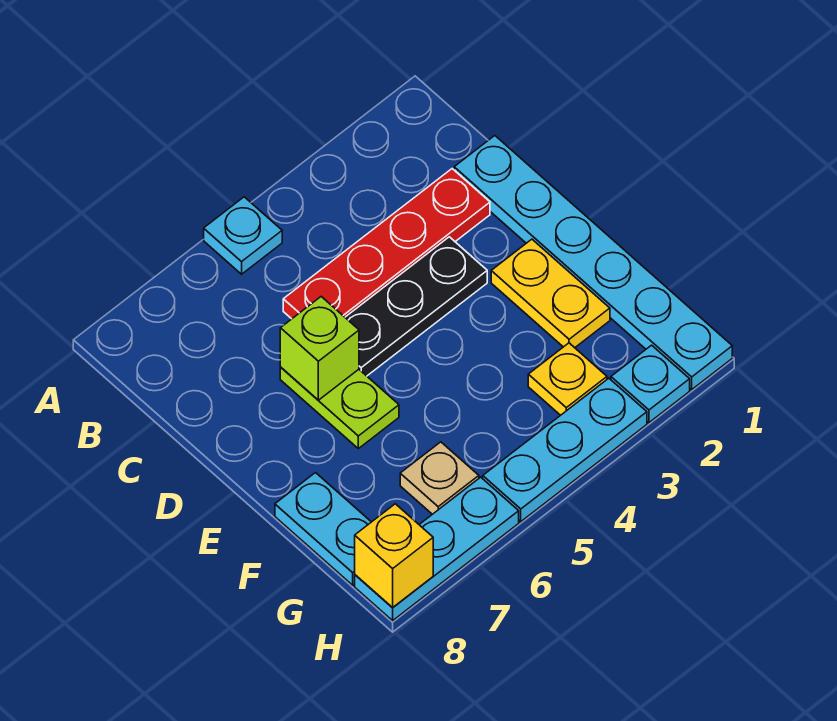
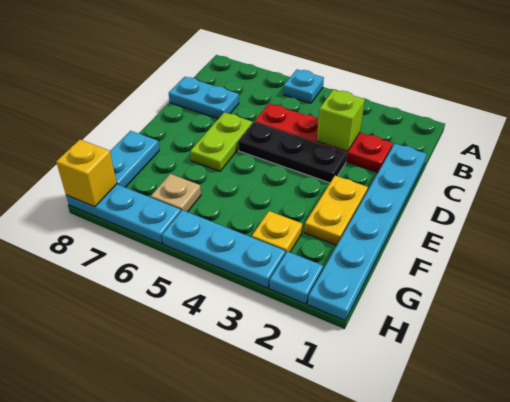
none -> cyan 1x2 plate [169,77,239,119]
lime 1x1 brick [280,297,359,400] -> lime 1x1 brick moved to [317,90,365,151]

